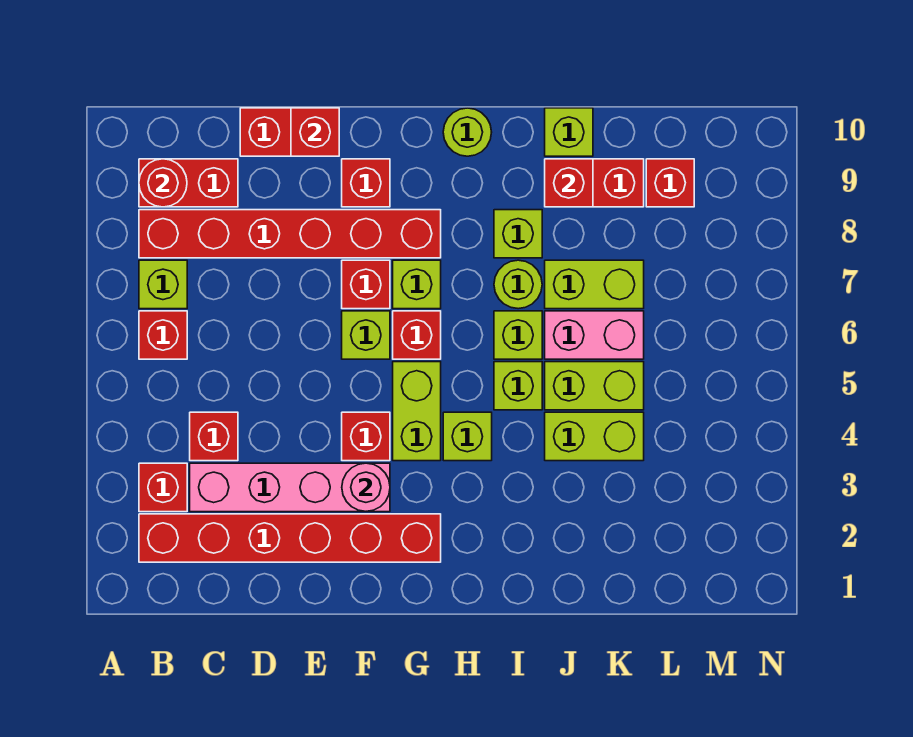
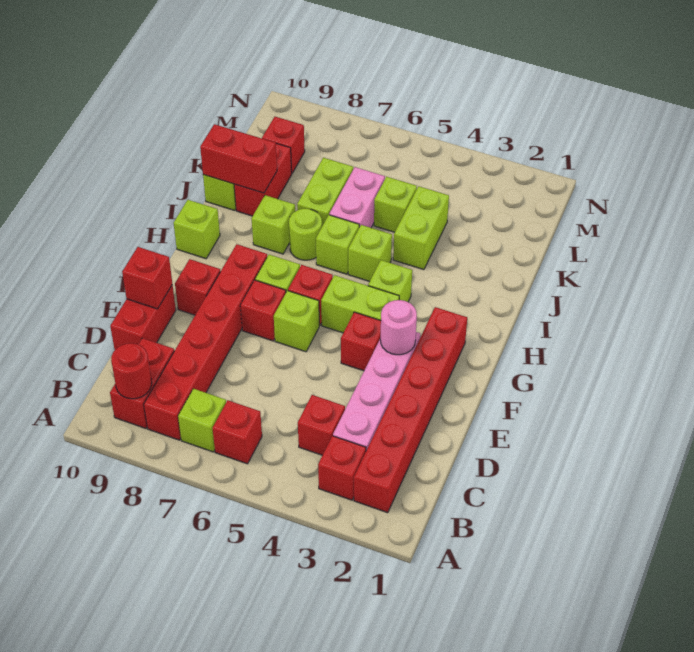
lime 1x1 round brick [443,108,492,156] -> lime 1x1 brick [174,200,220,259]
lime 1x2 brick [545,362,644,410] -> lime 1x1 brick [374,177,417,232]
red 1x1 brick [545,159,593,207] -> red 1x2 brick [200,124,277,193]

